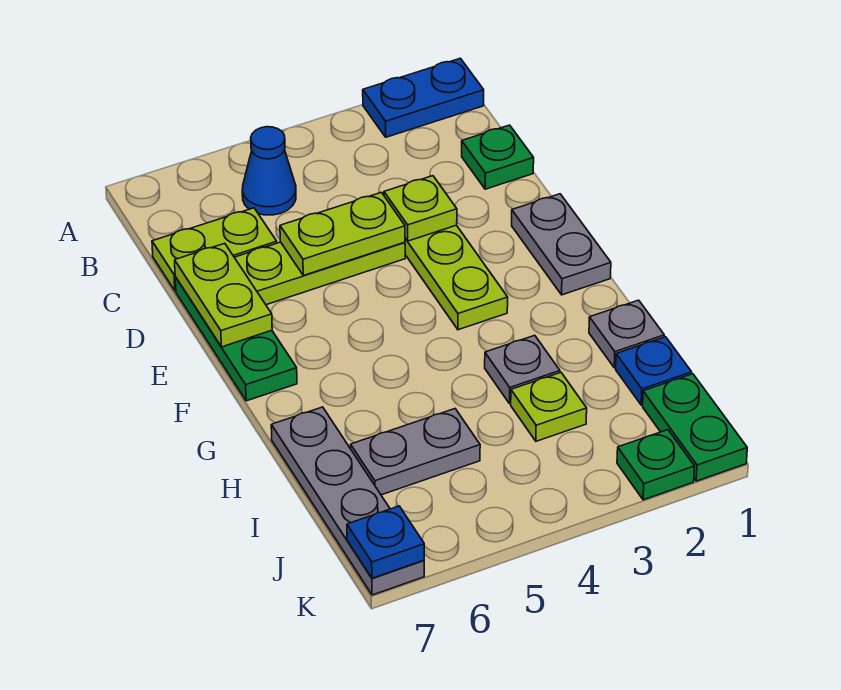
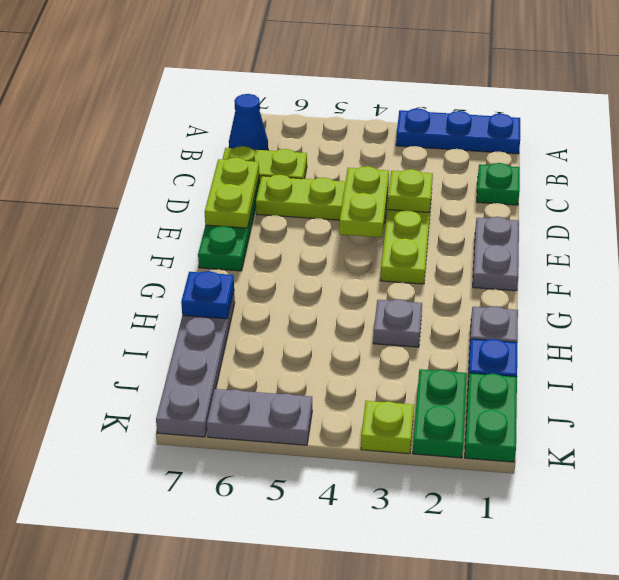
blue 1x2 plate [363,58,484,137] -> blue 1x3 plate [396,108,520,154]
blue 1x1 cone [242,127,296,215] -> blue 1x1 cone moved to [229,94,268,150]
lime 1x2 plate [280,192,405,275] -> lime 1x2 plate turned to [339,166,389,238]
lime 1x1 plate [511,373,587,441] -> lime 1x1 plate moved to [361,401,414,454]
grey 1x2 plate [351,409,480,495] -> grey 1x2 plate moved to [207,389,312,445]
green 1x1 plate [617,430,694,500] -> green 1x2 plate [413,369,467,458]
blue 1x1 plate [347,506,424,578] -> blue 1x1 plate moved to [181,271,234,319]

